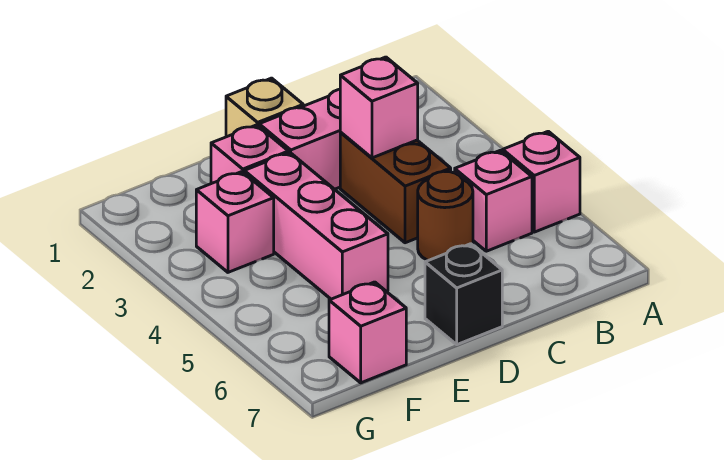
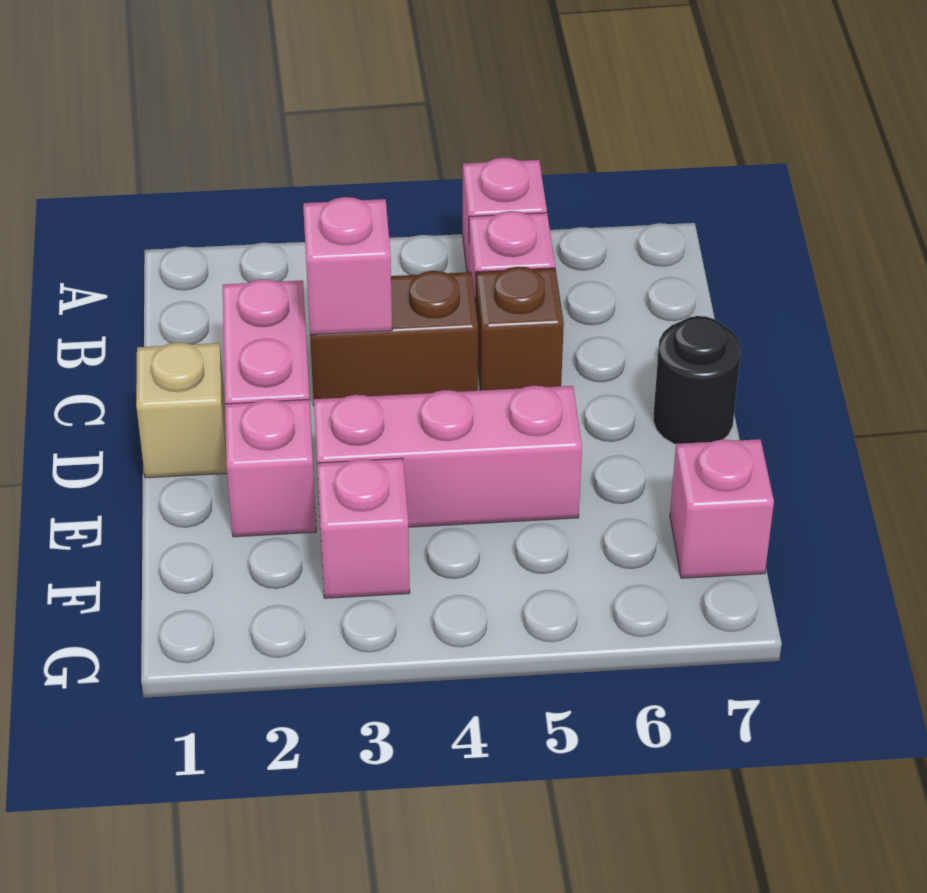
brown 1x1 round brick [418,172,473,261] -> brown 1x1 brick [475,267,564,391]
black 1x1 brick [425,244,502,345] -> black 1x1 round brick [653,316,741,444]

